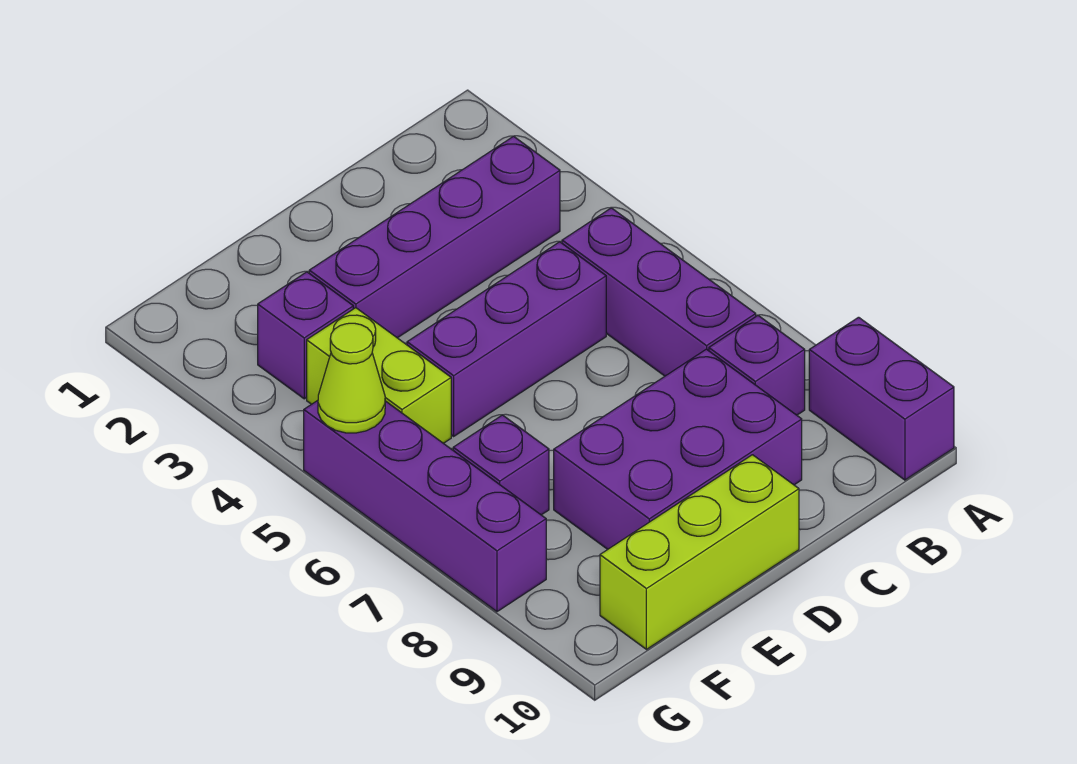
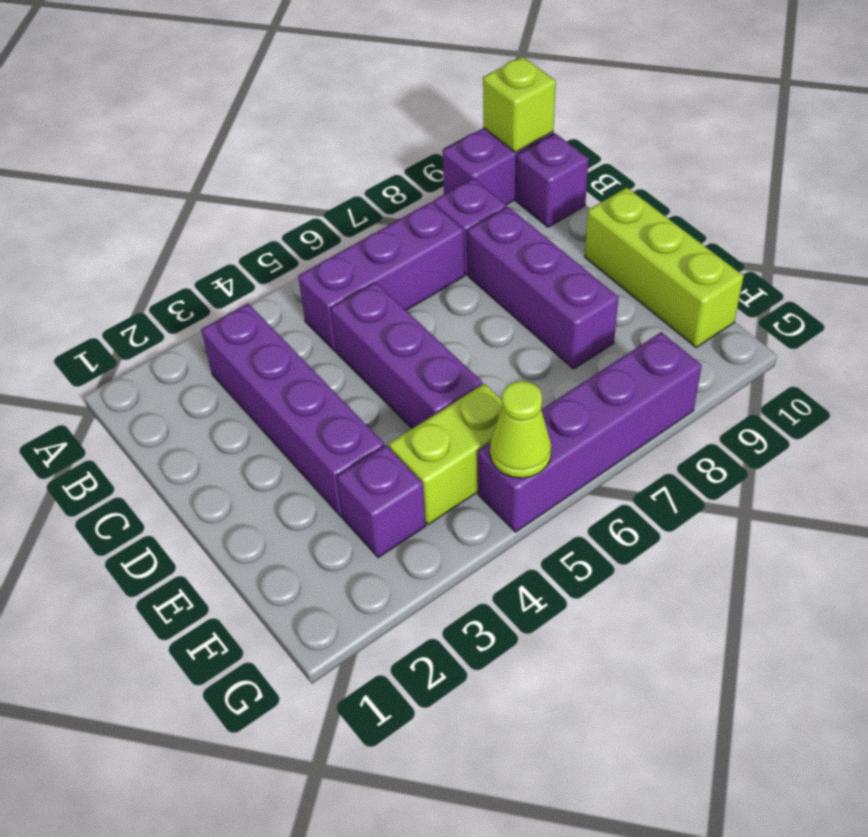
none -> lime 1x1 brick [483,57,556,152]
purple 2x3 brick [554,349,802,549] -> purple 1x3 brick [467,207,619,369]
purple 1x1 brick [453,415,549,515] -> purple 1x1 brick moved to [516,133,589,227]

